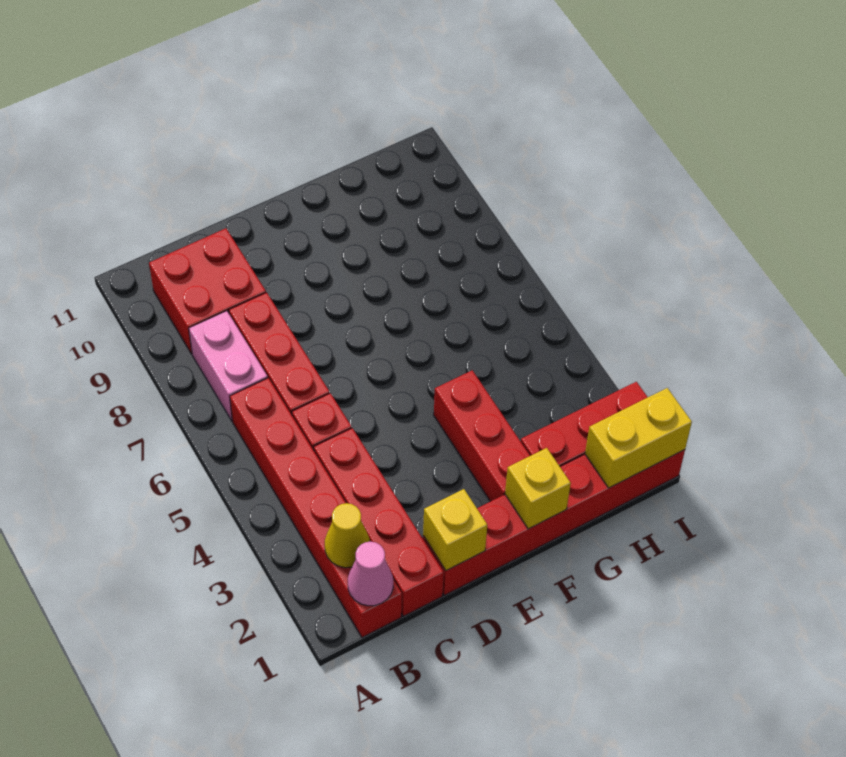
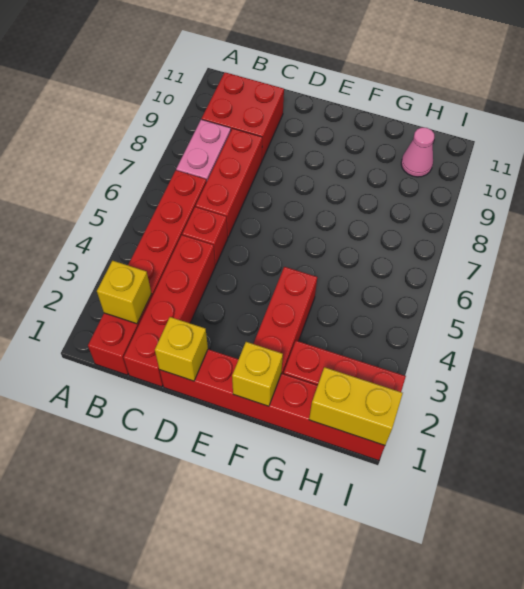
pink 1x1 cone [348,542,393,606] -> pink 1x1 cone moved to [401,127,434,177]
yellow 1x1 cone [325,503,370,568] -> yellow 1x1 brick [97,261,151,324]

